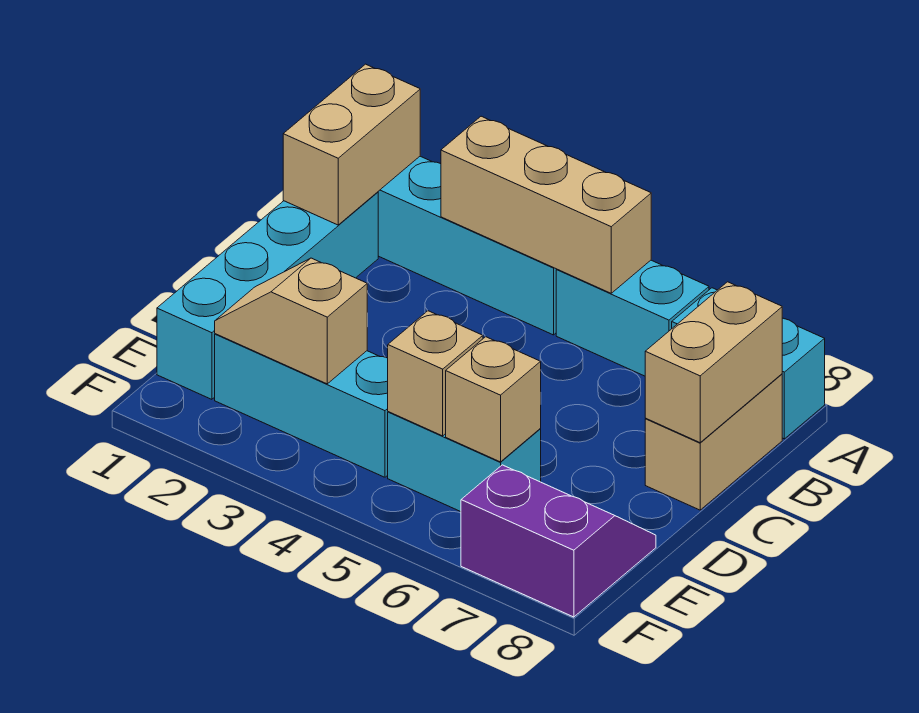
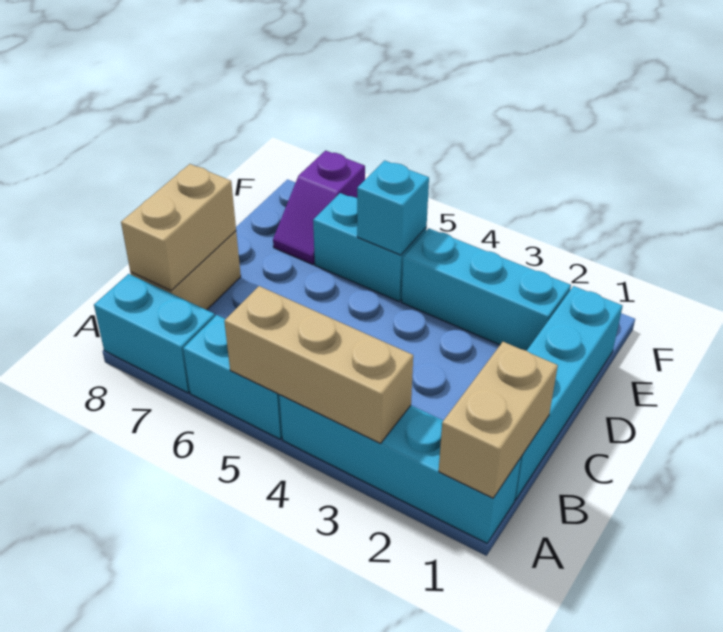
tan 1x2 slope [215,258,367,384] -> none
tan 1x1 brick [388,311,483,436] -> cyan 1x1 brick [357,160,429,255]
tan 1x1 brick [446,337,541,462] -> none
purple 2x2 slope [461,465,656,617] -> purple 1x2 slope [273,151,365,264]

